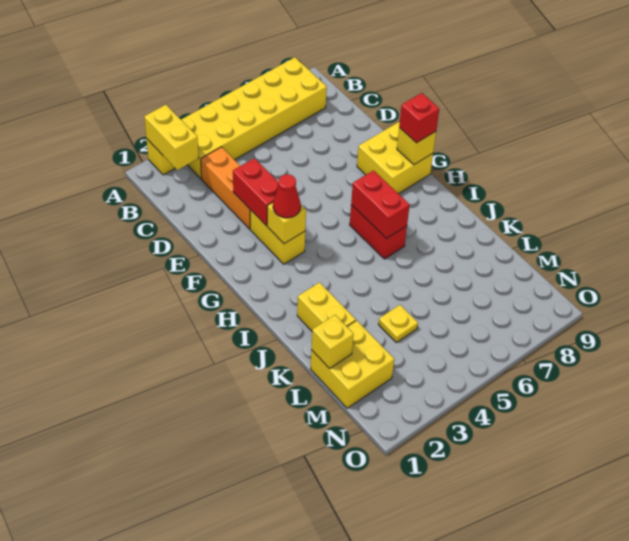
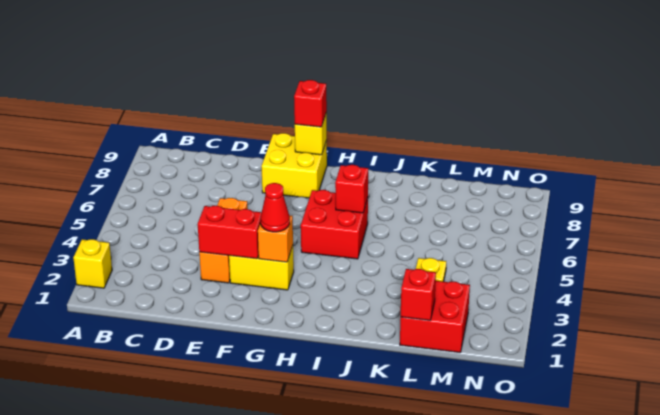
yellow 1x2 brick [144,105,199,170] -> none
yellow 2x6 brick [181,57,327,179] -> none
orange 1x3 brick [201,147,250,229] -> orange 1x3 brick turned to [199,198,248,283]
yellow 1x1 brick [267,202,306,244] -> orange 1x1 brick [258,215,293,262]
red 1x2 brick [350,205,407,259] -> red 2x2 brick [301,190,368,259]
red 1x2 brick [351,171,410,239] -> red 1x1 brick [335,165,368,213]
yellow 1x2 brick [297,282,356,331] -> none
yellow 2x2 brick [311,320,394,408] -> red 2x2 brick [400,281,470,353]
yellow 1x1 brick [311,315,354,369] -> red 1x1 brick [401,269,436,320]

